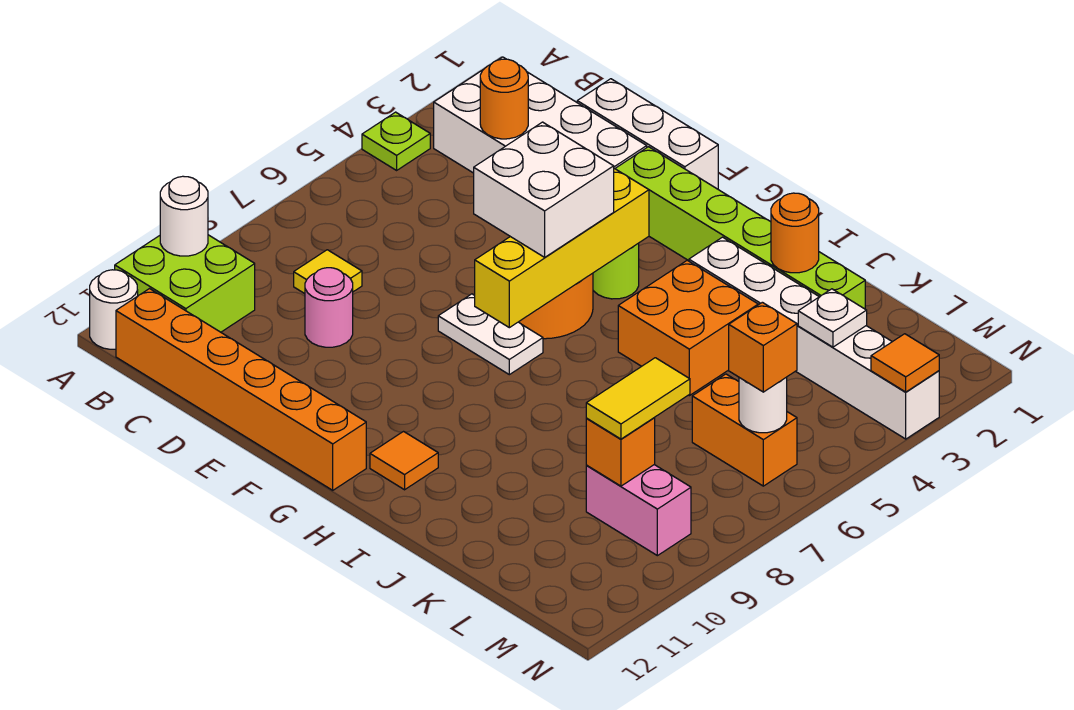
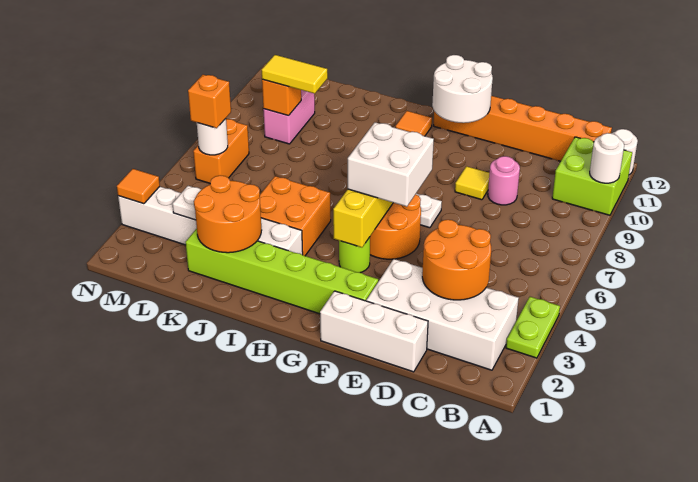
lime 1x1 plate [362,112,430,170] -> lime 1x2 plate [506,297,560,358]
orange 1x1 round brick [480,59,528,139] -> orange 2x2 round brick [422,220,491,300]
yellow 1x1 tile [294,250,362,294] -> yellow 1x1 tile moved to [455,166,490,200]
none -> white 2x2 round brick [432,55,493,123]
orange 1x1 round brick [771,193,819,273] -> orange 2x2 round brick [194,175,262,253]
orange 1x2 brick [692,374,797,486] -> orange 1x2 brick turned to [193,119,249,183]
yellow 1x2 tile [586,358,690,439] -> yellow 1x2 tile turned to [262,55,328,94]
pink 1x2 brick [586,465,691,556] -> pink 1x2 brick turned to [263,90,315,144]

